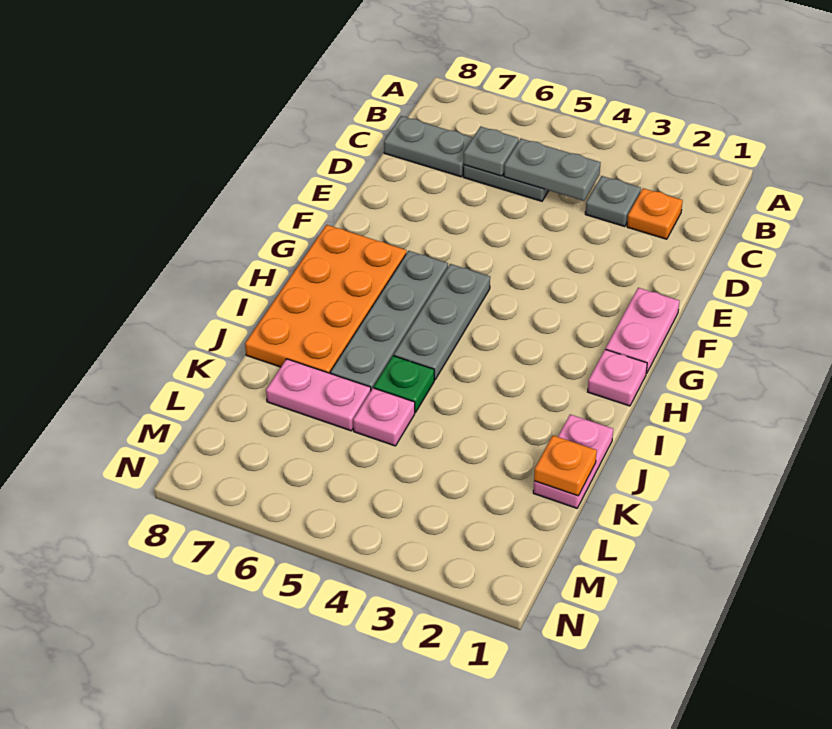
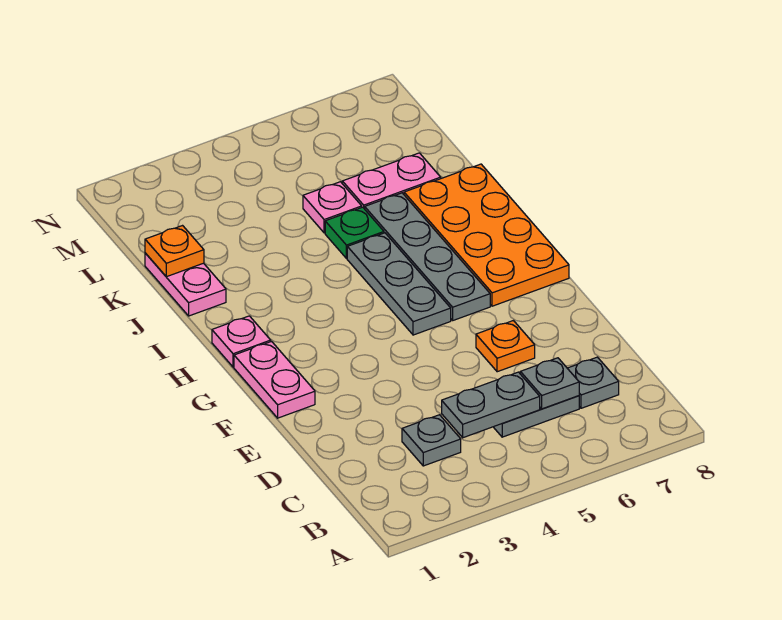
orange 1x1 plate [627,188,683,239] -> orange 1x1 plate moved to [476,321,535,372]
grey 1x2 plate [384,116,473,177] -> grey 1x1 plate [567,357,619,408]

